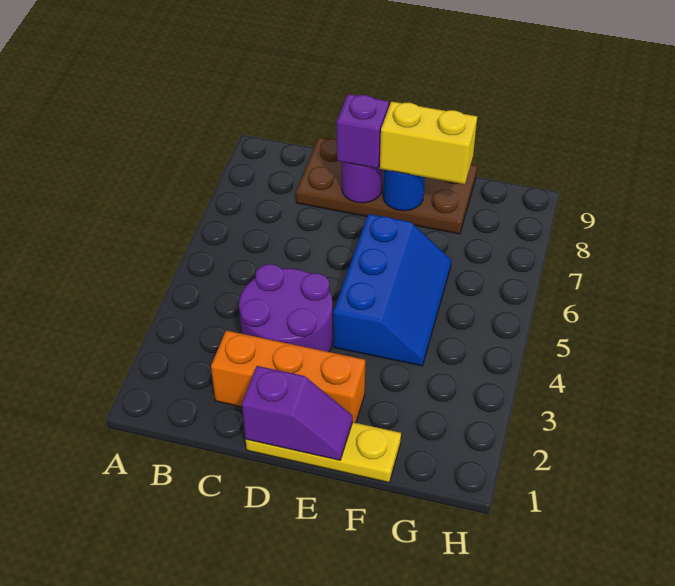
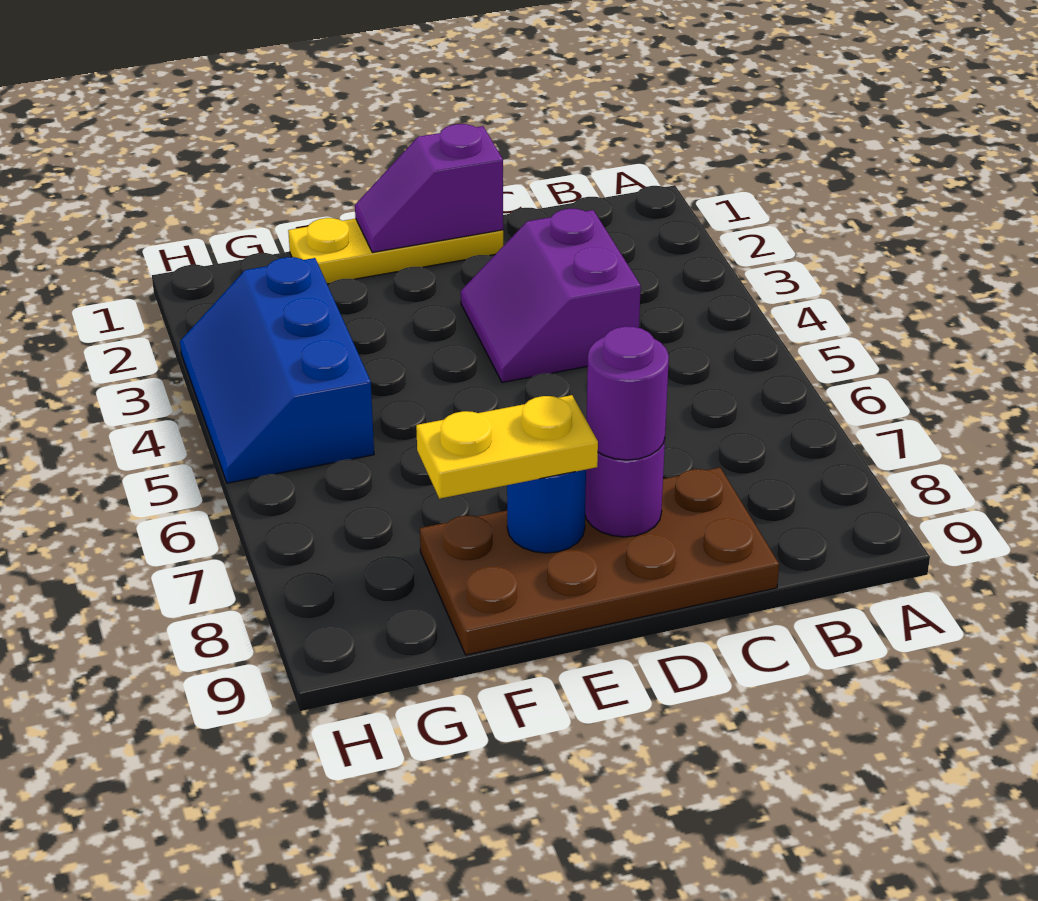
orange 1x3 brick [211,331,365,423] -> none
purple 2x2 round brick [239,264,333,352] -> purple 2x2 slope [461,209,641,382]
purple 1x1 brick [337,94,389,168] -> purple 1x1 round brick [586,326,669,460]
blue 2x3 slope [333,214,451,366] -> blue 2x3 slope moved to [180,257,374,483]
yellow 1x2 brick [380,101,477,184] -> yellow 1x2 plate [416,395,598,499]

